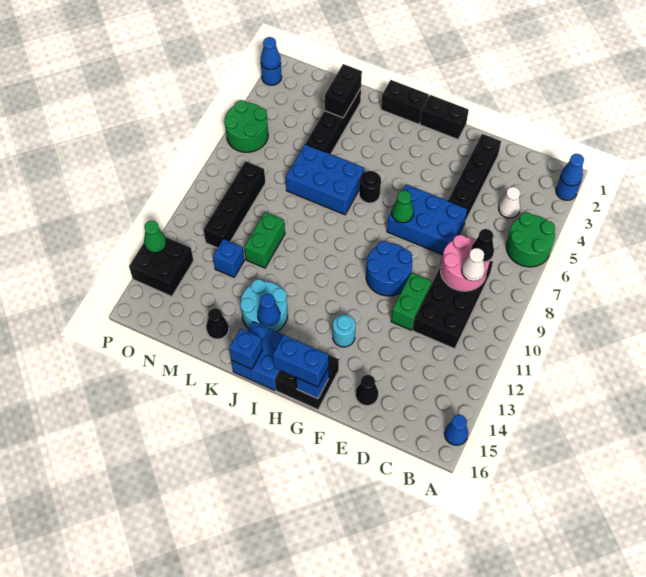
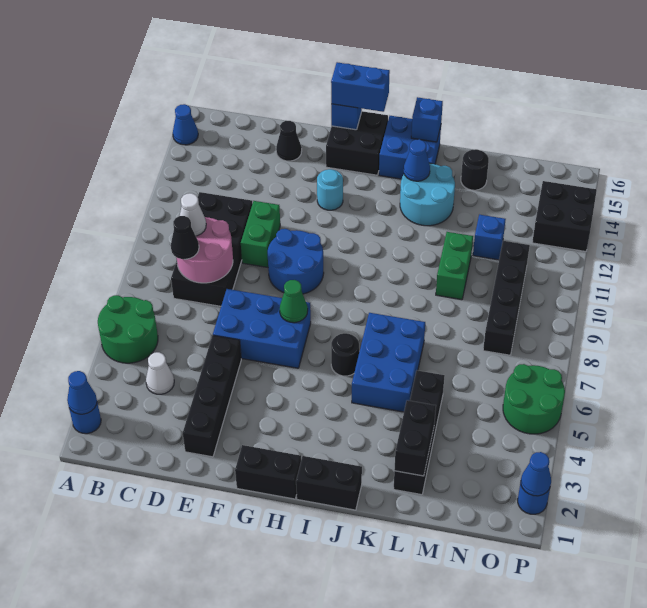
blue 2x3 brick [286,144,364,215] -> blue 2x3 brick turned to [352,313,425,412]
black 1x1 cone [206,308,229,339] -> black 1x1 round brick [461,149,489,190]
green 1x1 cone [144,221,166,253] -> none

